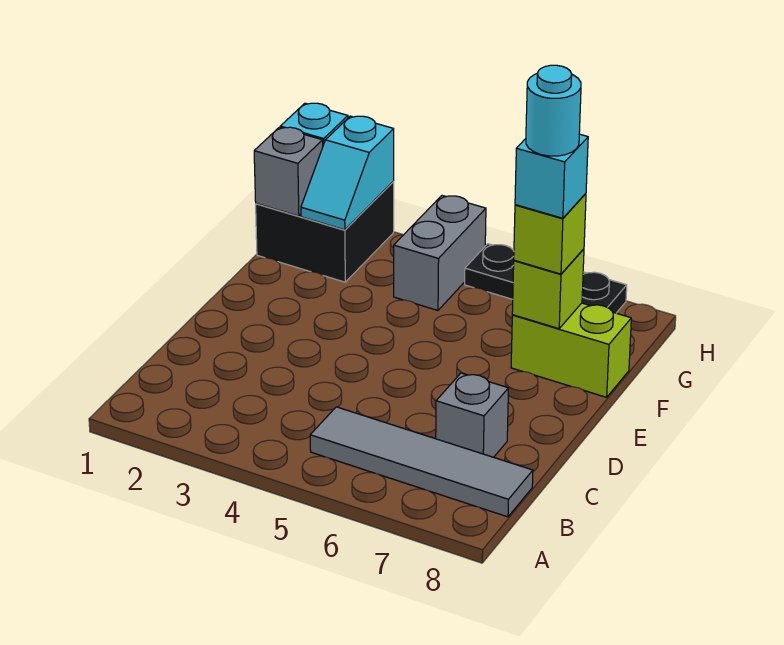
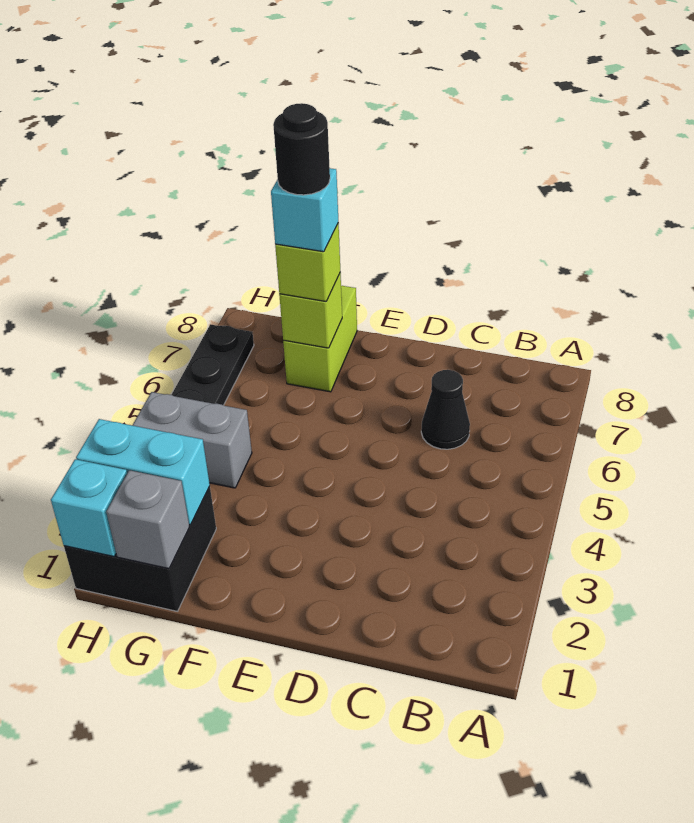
grey 1x4 tile [310,407,533,517] -> none
none -> black 1x1 cone [421,370,470,449]
grey 1x1 brick [436,373,508,457] -> none
cyan 1x1 round brick [526,65,581,156] -> black 1x1 round brick [273,103,330,195]
cyan 1x2 slope [301,116,394,230] -> cyan 1x2 brick [76,419,210,525]

